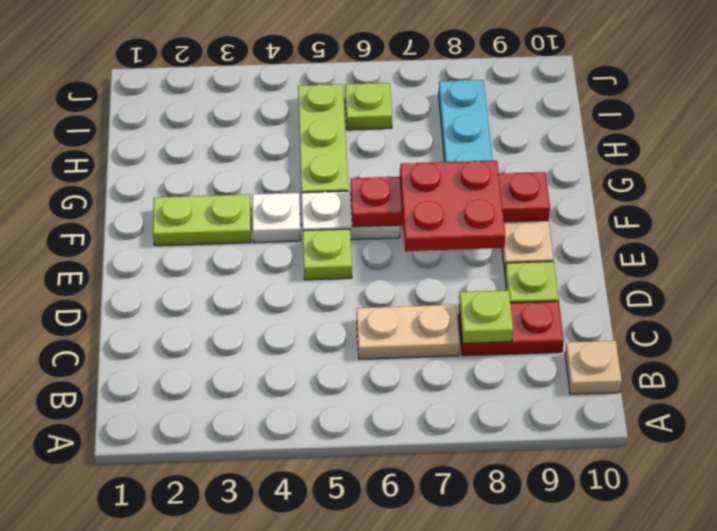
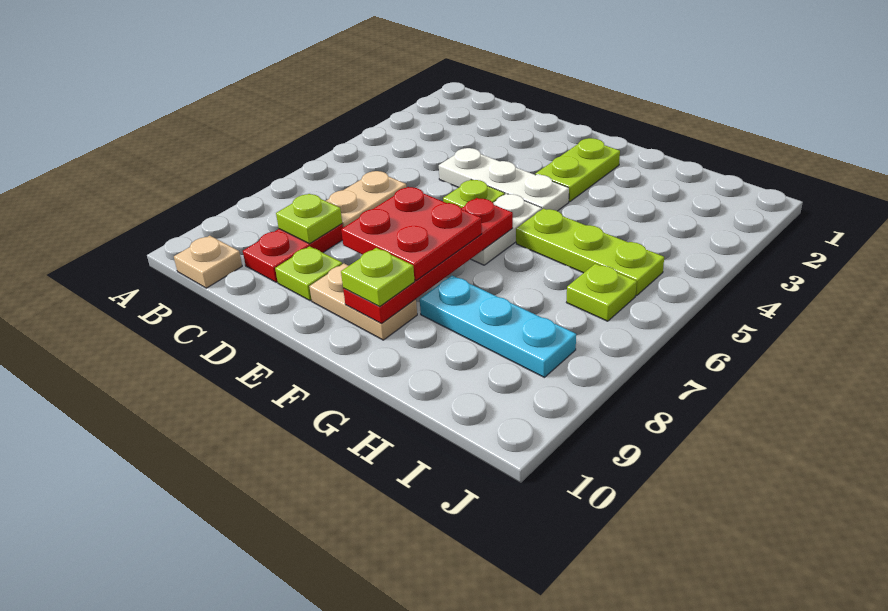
white 1x1 plate [252,193,301,243] -> white 1x3 plate [439,148,569,211]
none -> lime 1x1 plate [341,248,415,306]

